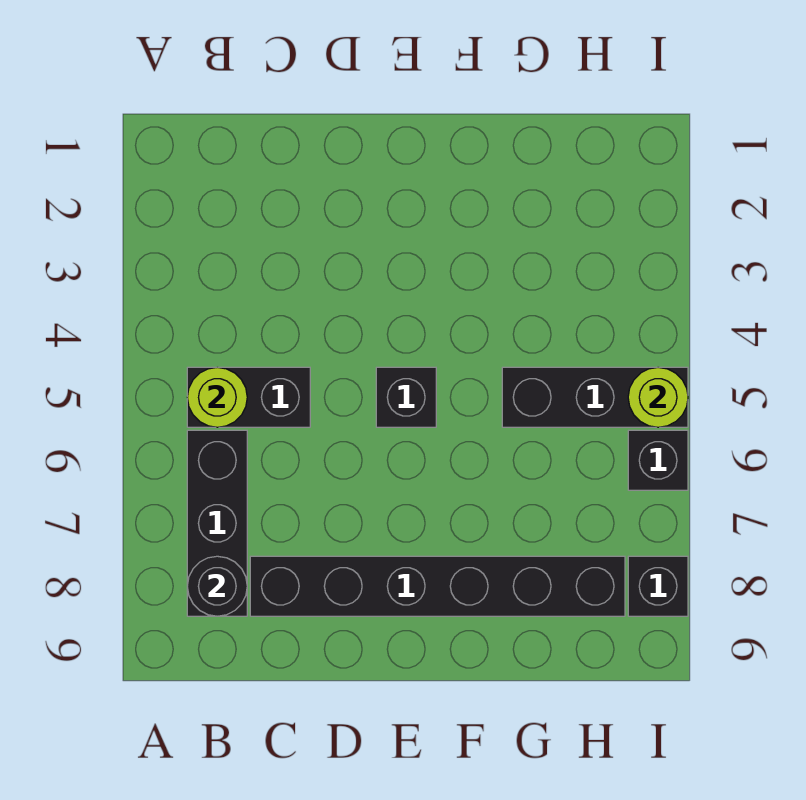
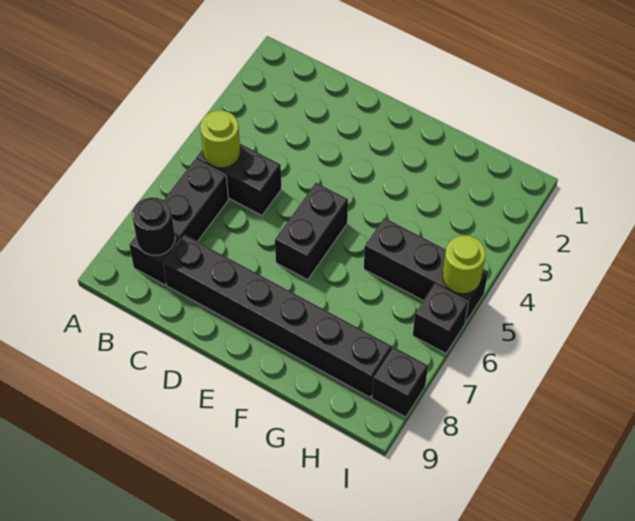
black 1x1 brick [376,367,436,427] -> black 1x2 brick [275,183,348,280]

